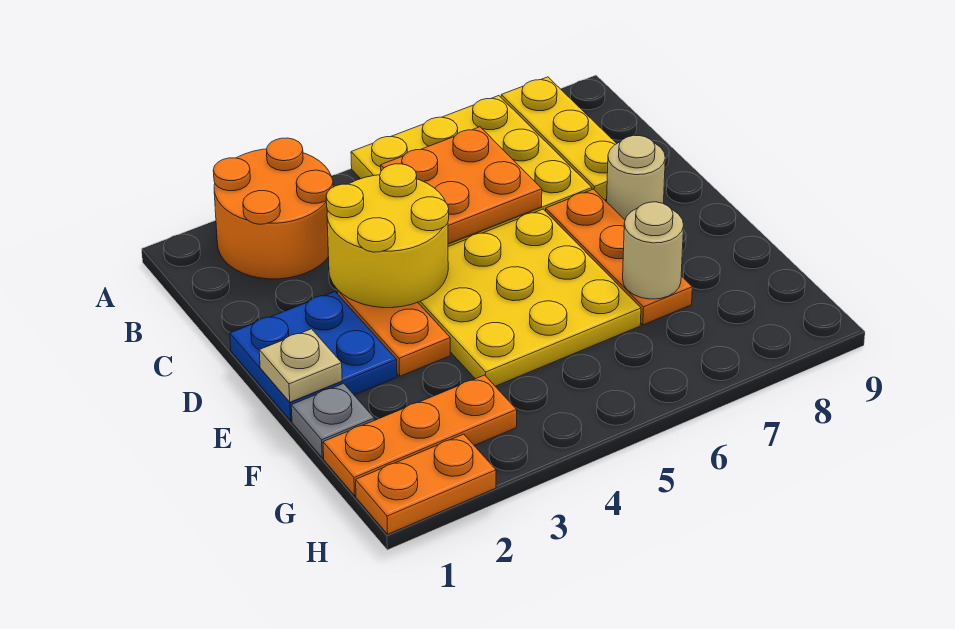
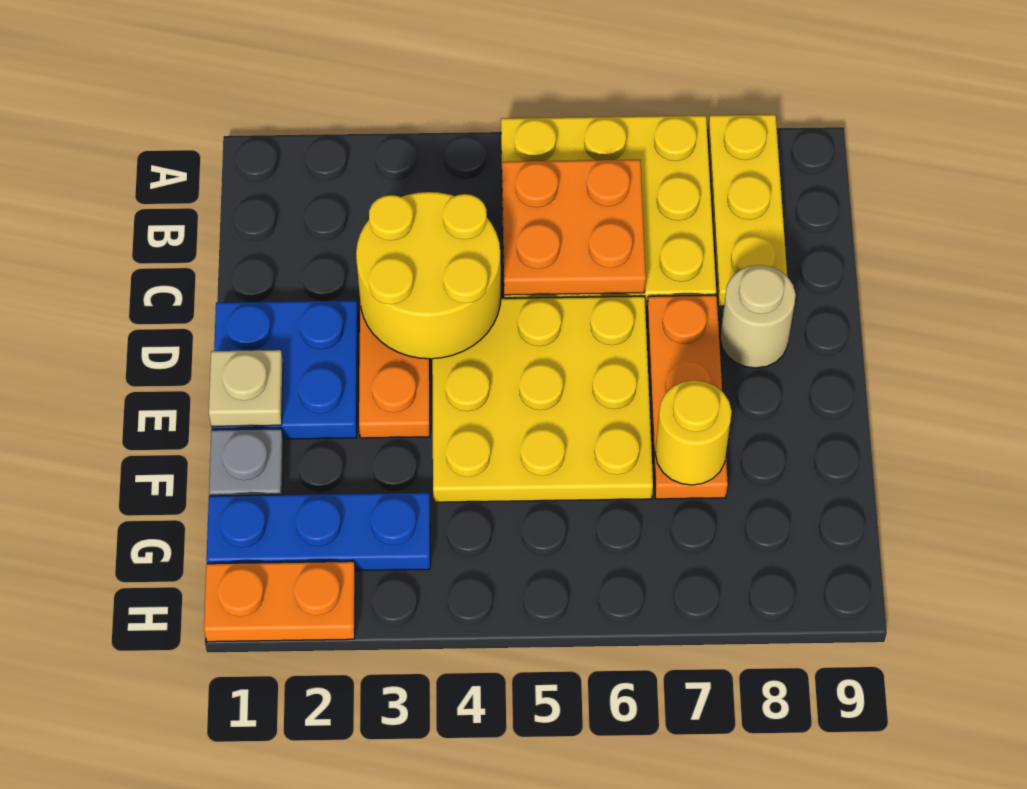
orange 2x2 round brick [213,138,333,279] -> none
tan 1x1 round brick [623,202,684,299] -> yellow 1x1 round brick [655,380,732,485]
orange 1x3 plate [323,375,517,496] -> blue 1x3 plate [206,493,430,571]

